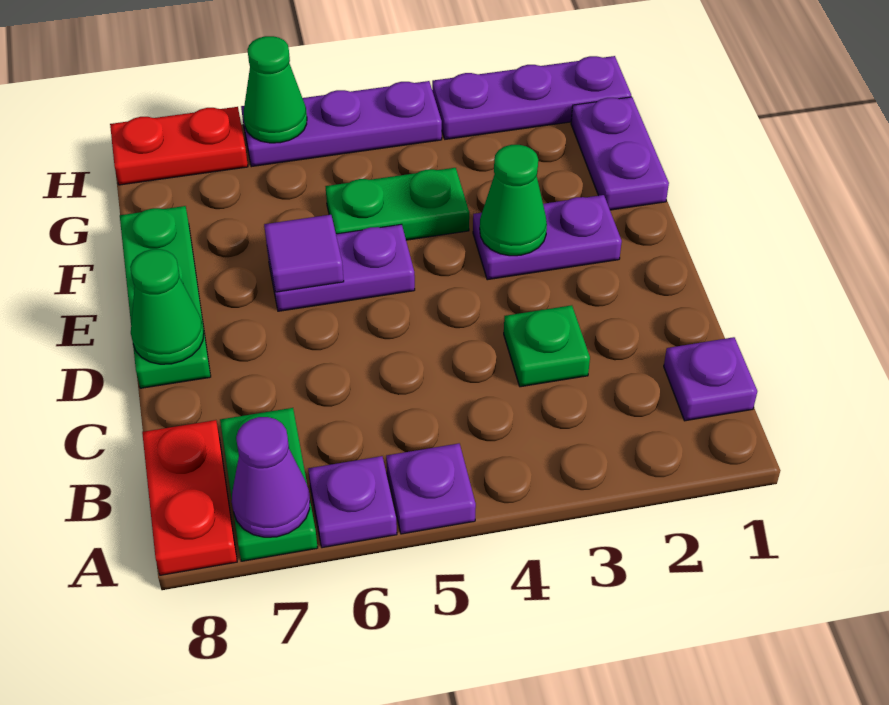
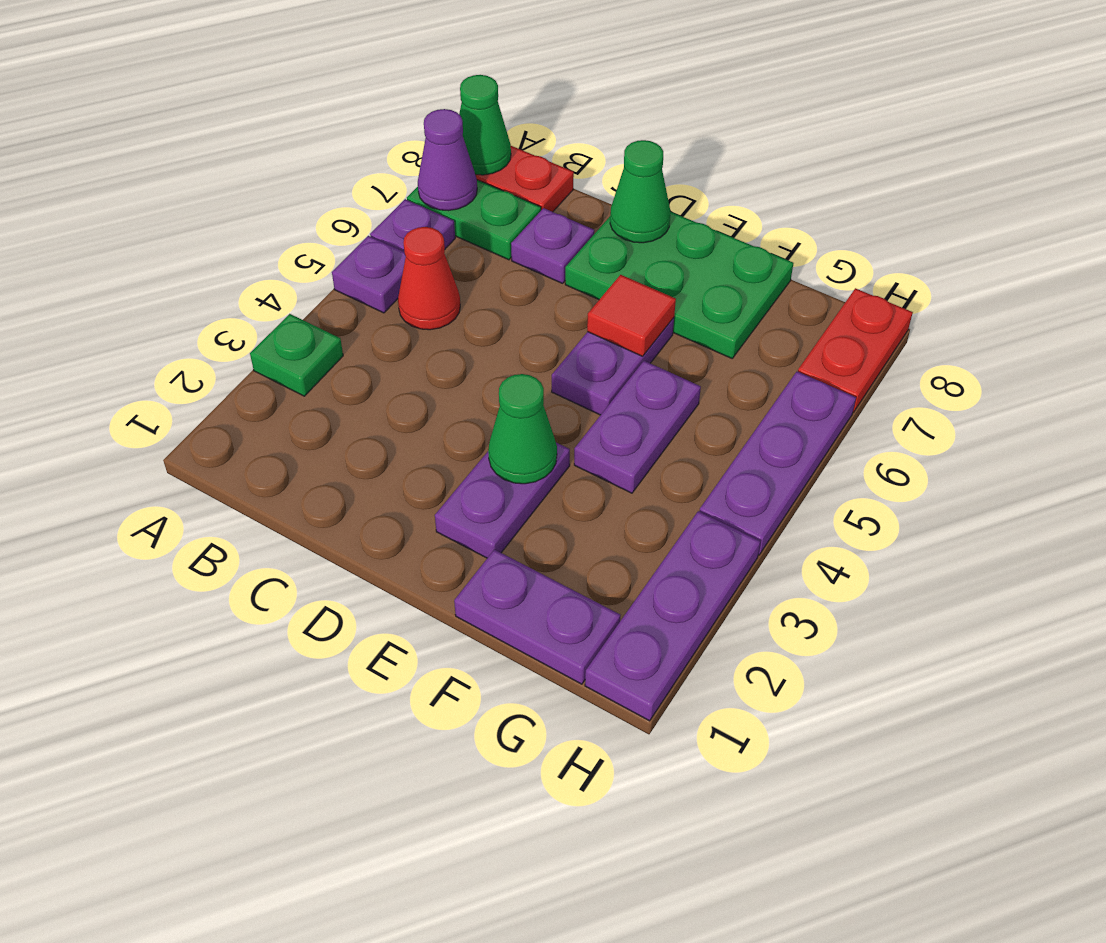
purple 1x1 plate [664,337,757,421] -> purple 1x1 plate moved to [511,208,594,283]
none -> red 1x1 cone [398,227,460,330]
green 1x1 plate [504,305,590,387] -> green 1x1 plate moved to [250,314,343,396]
green 1x3 plate [120,206,211,388] -> green 2x3 plate [565,212,794,358]
purple 1x1 tile [264,215,344,292] -> red 1x1 tile [587,275,676,356]
green 1x2 plate [325,168,469,240] -> purple 1x2 plate [574,361,701,493]
green 1x1 cone [244,36,307,143] -> green 1x1 cone moved to [459,75,511,175]

